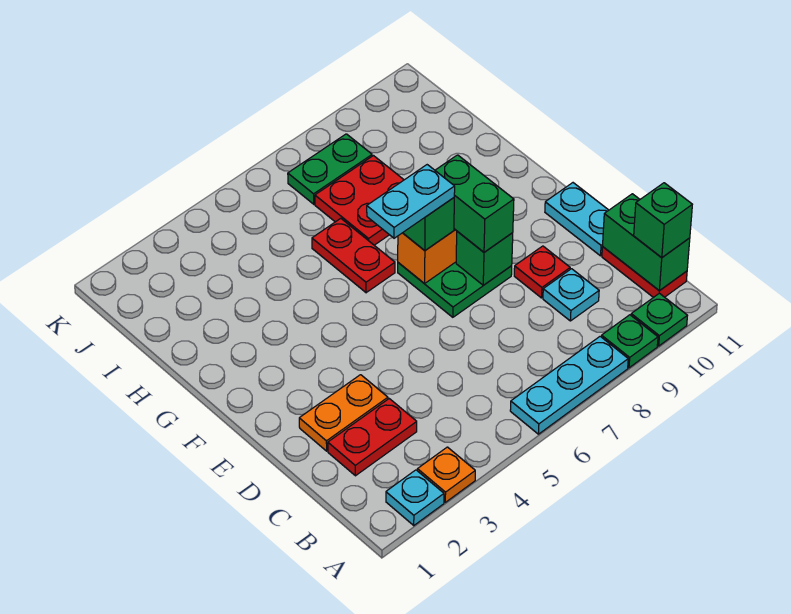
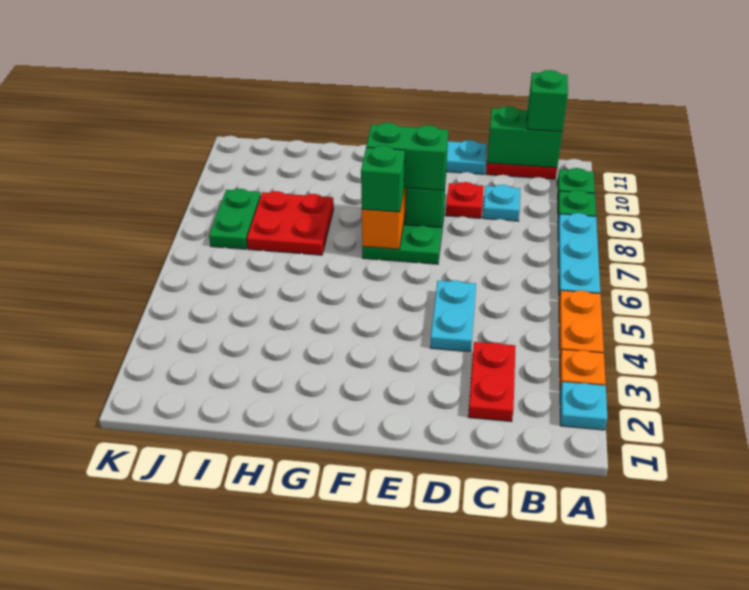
orange 1x2 plate [299,375,388,451] -> orange 1x2 plate moved to [559,290,604,356]
cyan 1x2 plate [367,165,455,238] -> cyan 1x2 plate moved to [430,280,476,352]
red 1x2 plate [312,218,395,293] -> none

